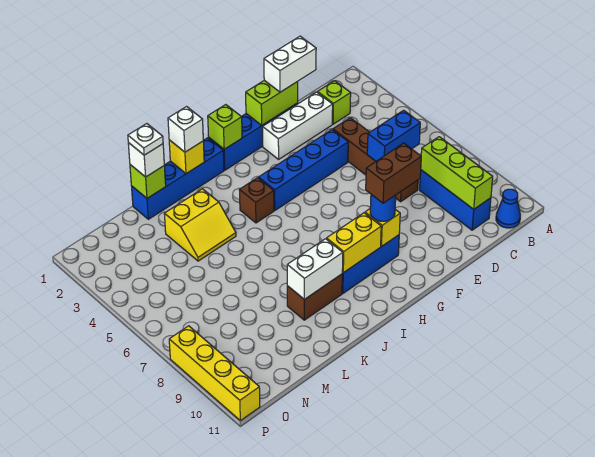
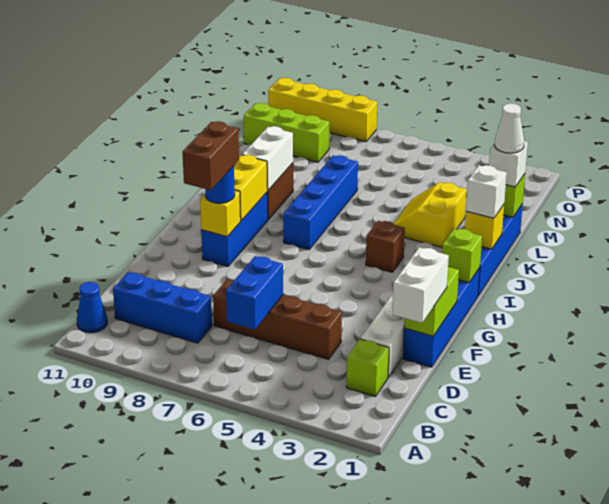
lime 1x3 brick [421,137,493,209] -> lime 1x3 brick moved to [244,103,329,162]
blue 1x4 brick [259,130,348,210] -> blue 1x4 brick moved to [283,155,358,250]
white 1x1 plate [128,124,163,155] -> white 1x1 cone [494,103,524,153]

